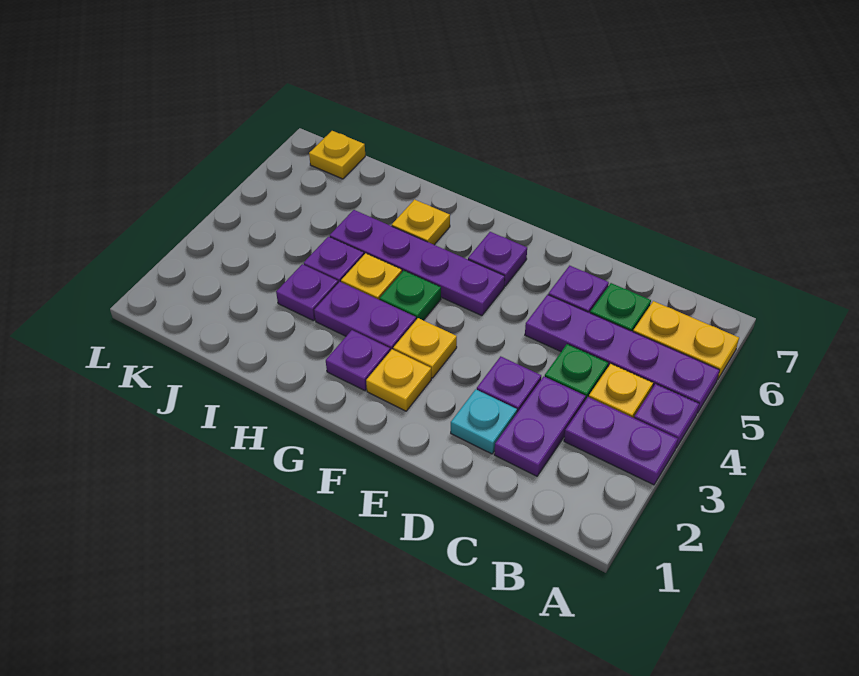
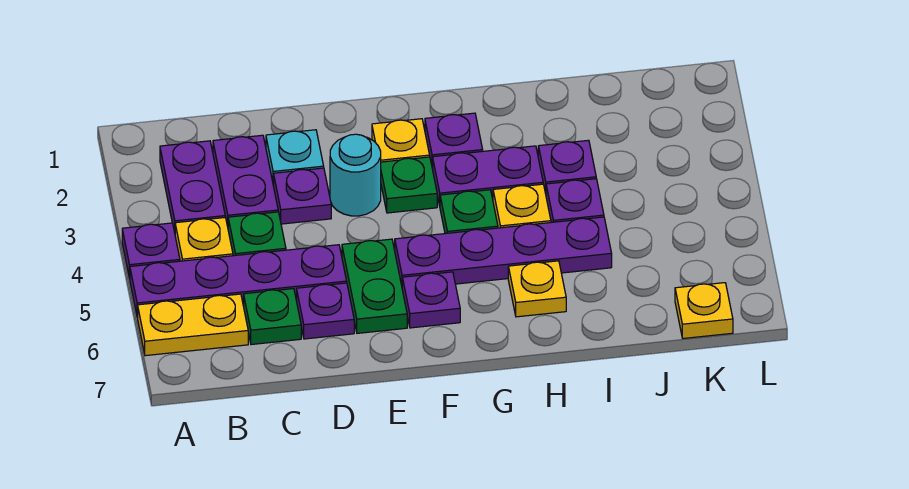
purple 1x2 plate [564,397,678,485] -> purple 1x2 plate turned to [160,141,225,232]
none -> cyan 1x1 round brick [330,134,381,216]
none -> green 1x2 plate [342,239,407,333]
yellow 1x1 plate [393,318,457,378] -> green 1x1 plate [381,157,437,213]

